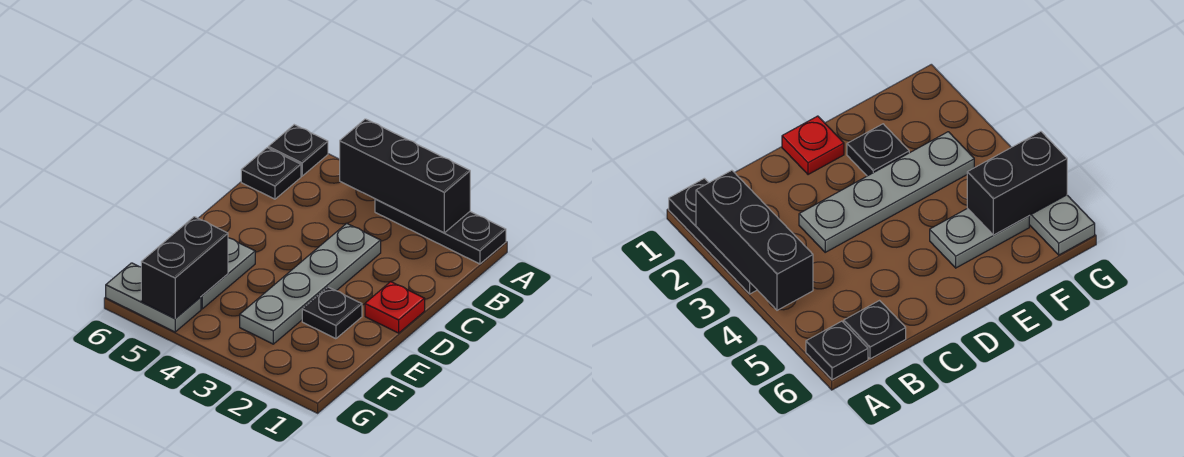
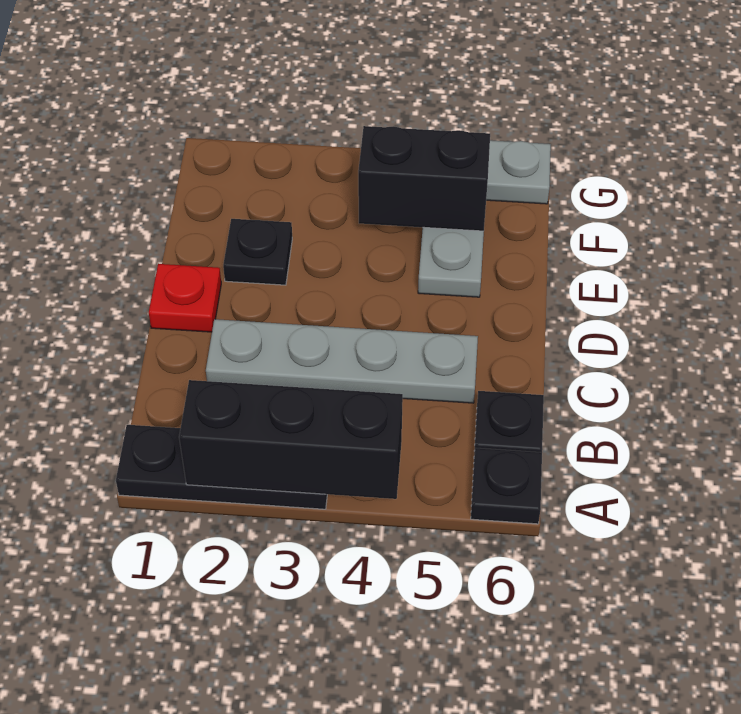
grey 1x4 plate [240,223,381,344] -> grey 1x4 plate turned to [206,319,478,403]
black 1x2 brick [141,217,228,318] -> black 1x2 brick turned to [358,126,490,231]

